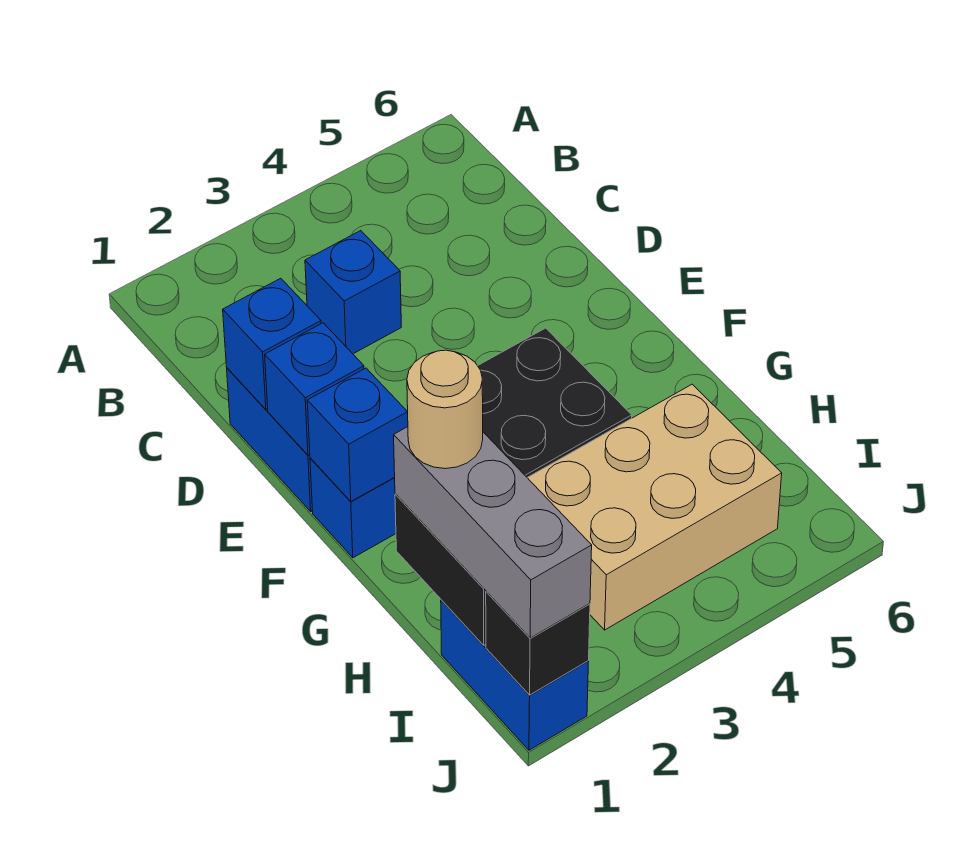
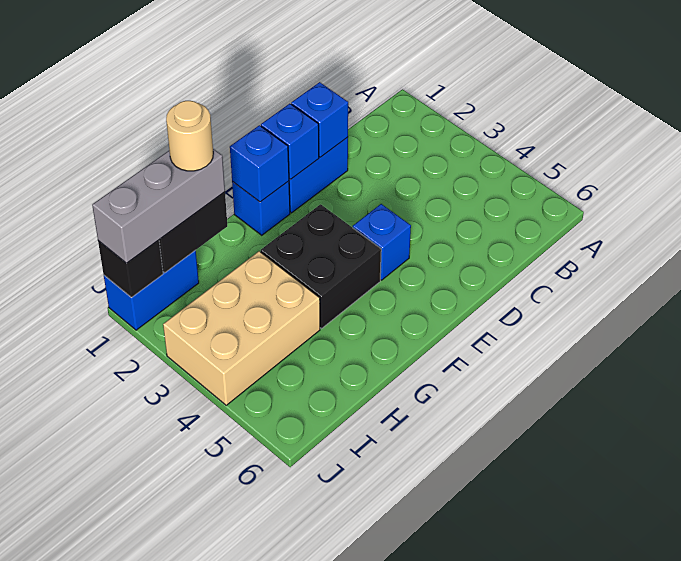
blue 1x1 brick [305,231,401,354] -> blue 1x1 brick moved to [353,204,411,280]
tan 2x3 brick [527,384,782,630] -> tan 2x3 brick turned to [163,251,320,405]

